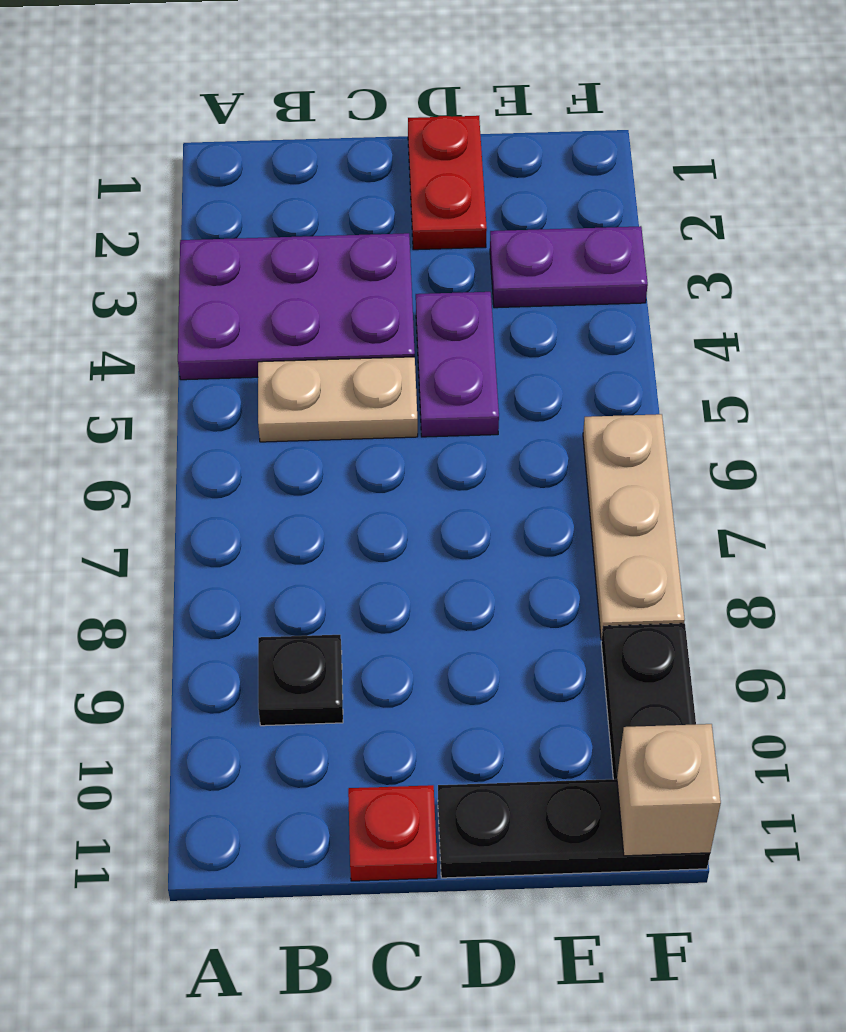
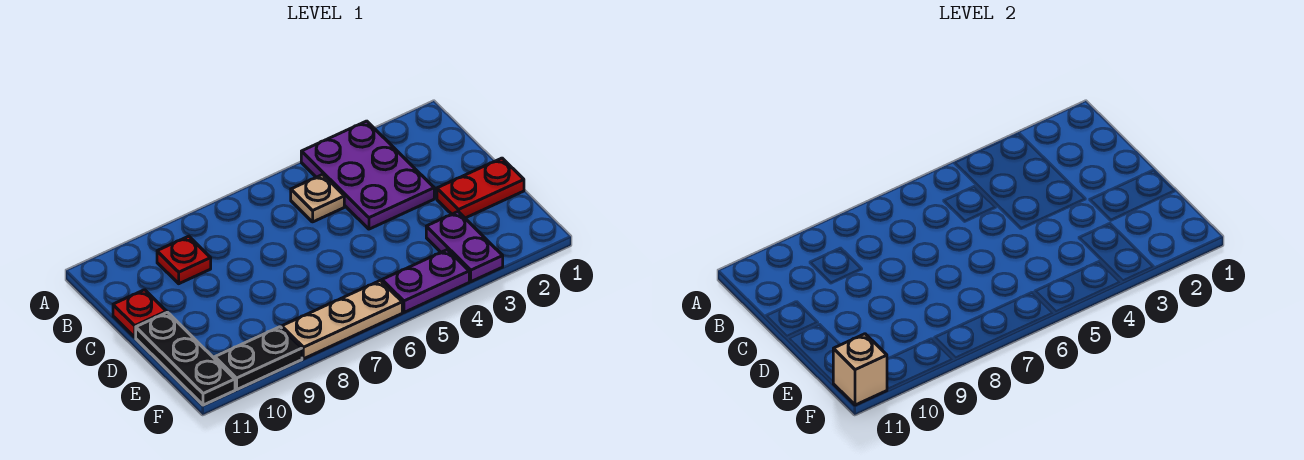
tan 1x2 plate [258,357,418,442] -> tan 1x1 plate [291,175,344,222]
black 1x1 plate [258,635,343,726] -> red 1x1 plate [157,236,211,284]
purple 1x2 plate [416,292,499,437] -> purple 1x2 plate moved to [382,250,469,312]

